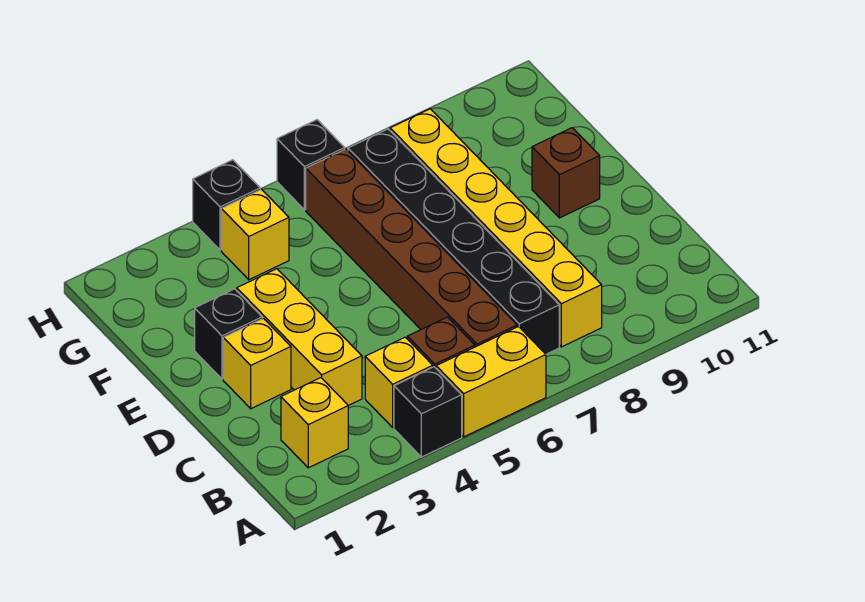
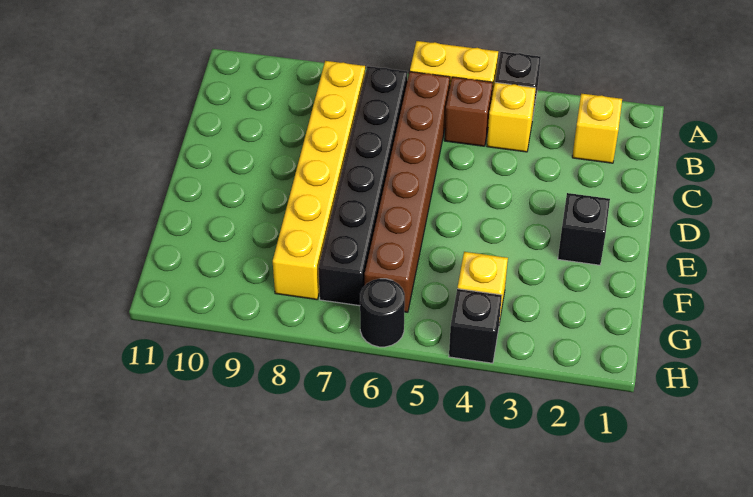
yellow 1x3 brick [237,269,362,405] -> none
yellow 1x1 brick [223,318,291,409] -> none
brown 1x1 brick [532,128,600,218] -> none
black 1x1 brick [277,120,345,210] -> black 1x1 round brick [360,279,405,347]

